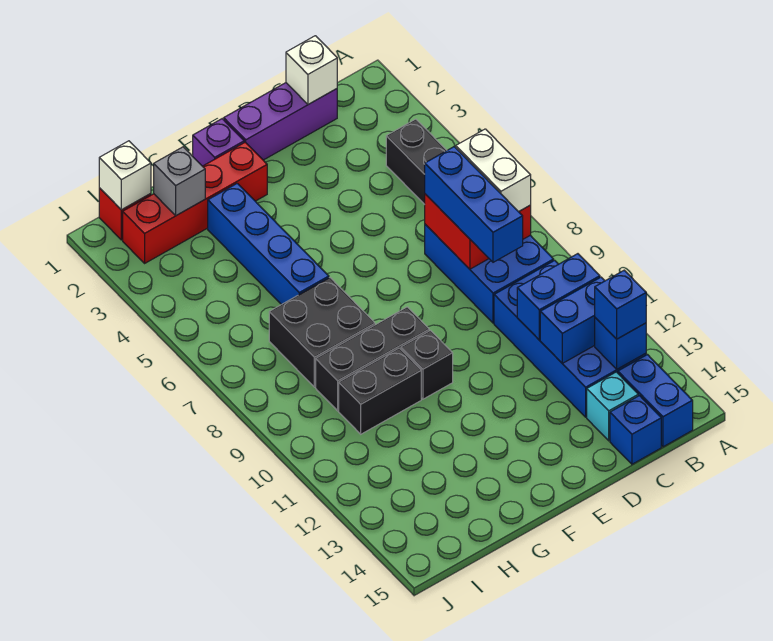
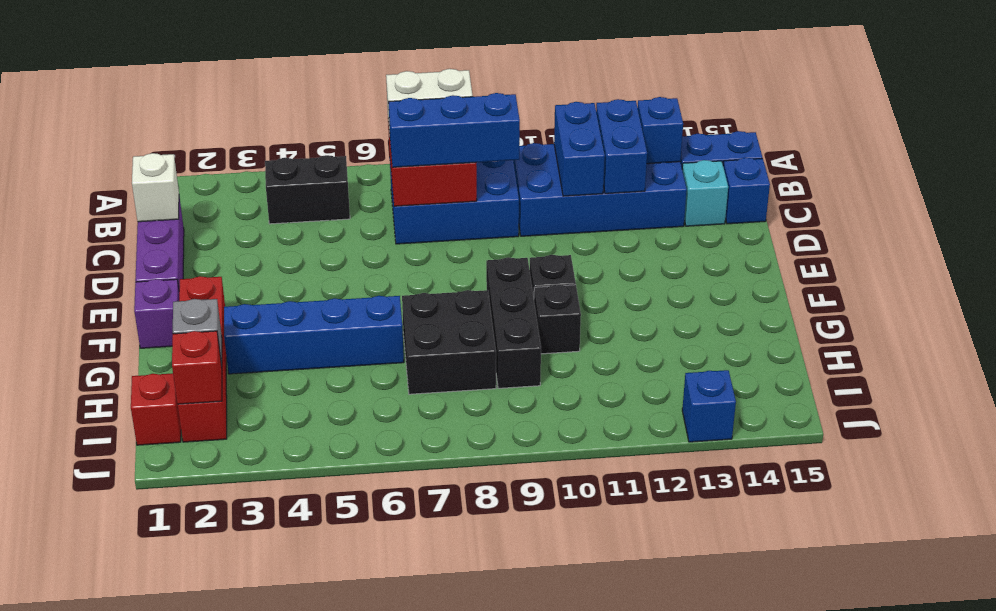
blue 1x1 brick [595,270,646,339] -> blue 1x1 brick moved to [682,370,736,442]
black 1x2 brick [339,348,421,434] -> black 1x1 brick [534,285,581,354]
white 1x1 brick [99,141,151,210] -> none
none -> red 1x1 brick [172,331,222,404]

